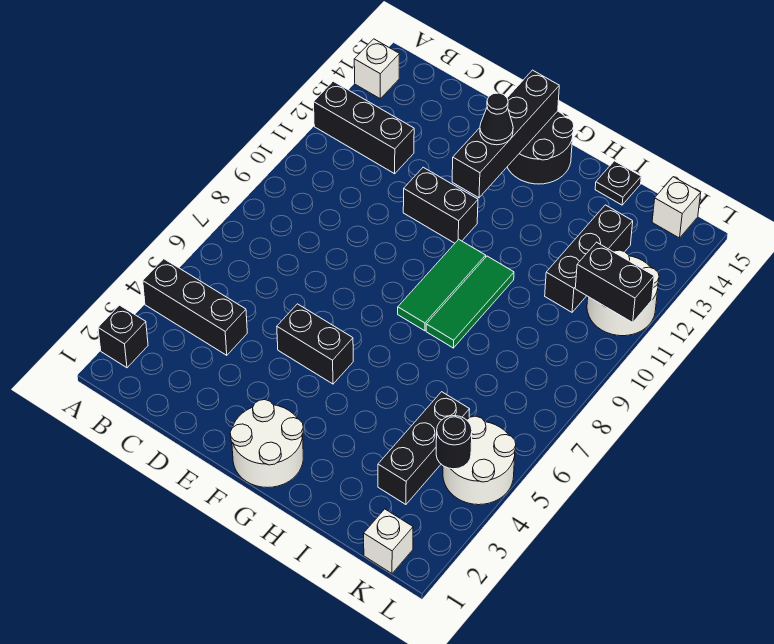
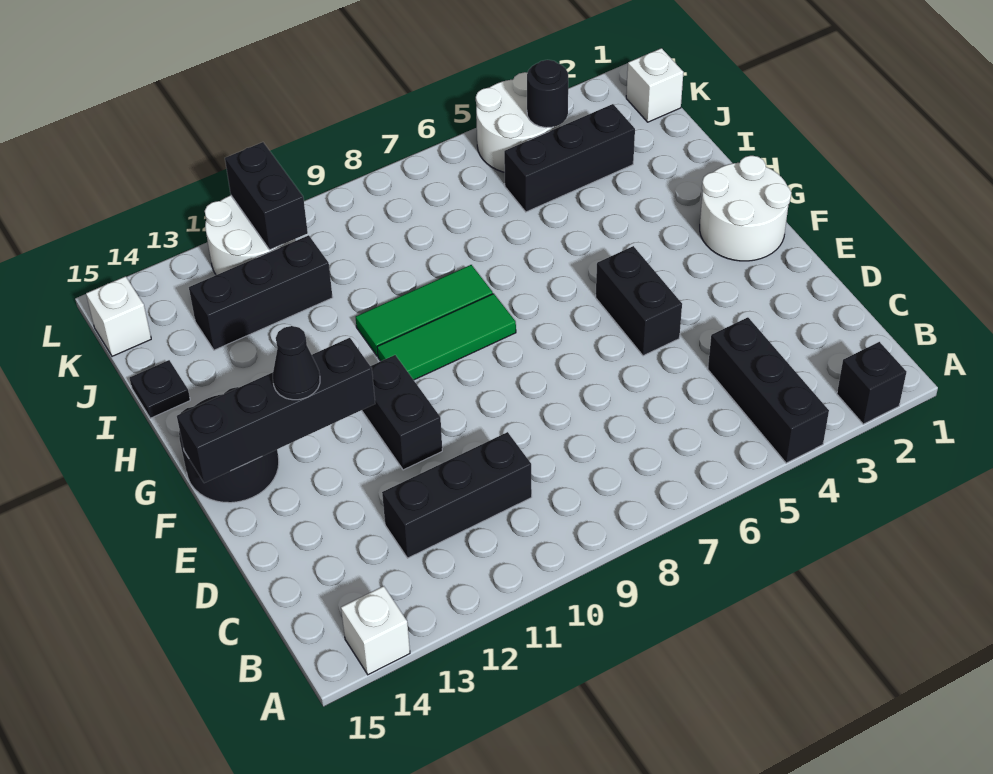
black 1x3 brick [314,81,414,174] -> black 1x3 brick turned to [382,432,532,558]

